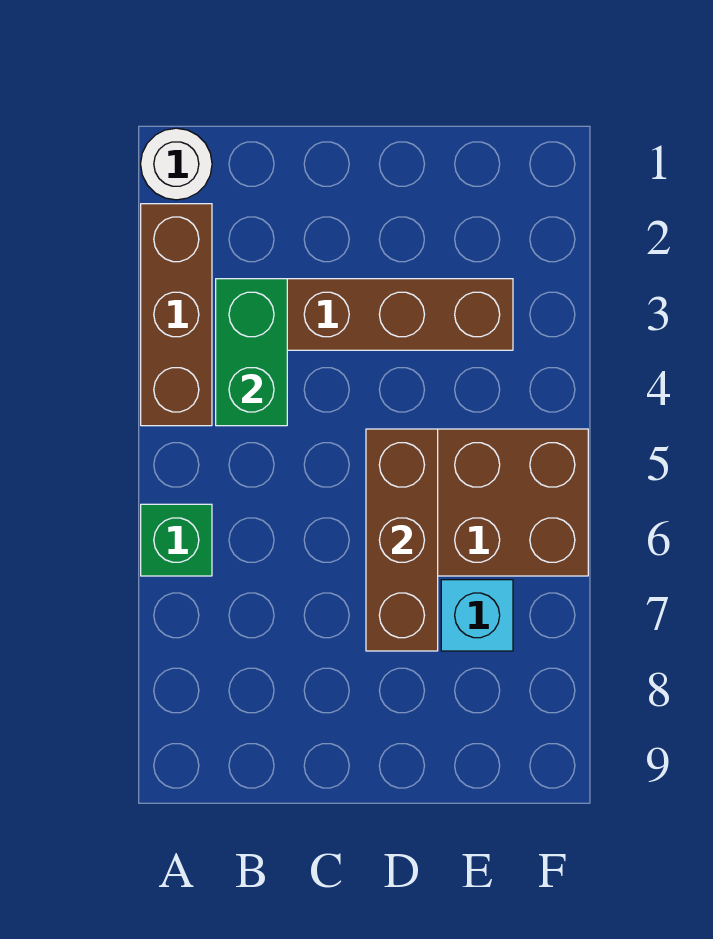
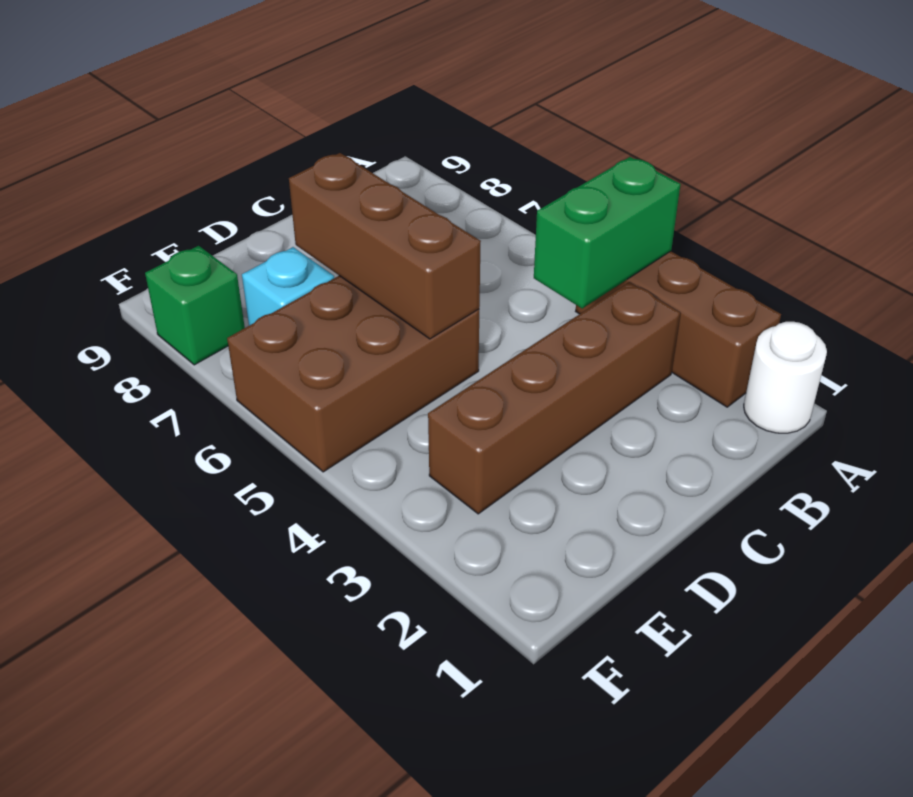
green 1x1 brick [141,504,212,576] -> green 1x1 brick moved to [145,246,245,365]
green 1x2 brick [216,279,287,426] -> green 1x2 brick turned to [534,157,681,308]

